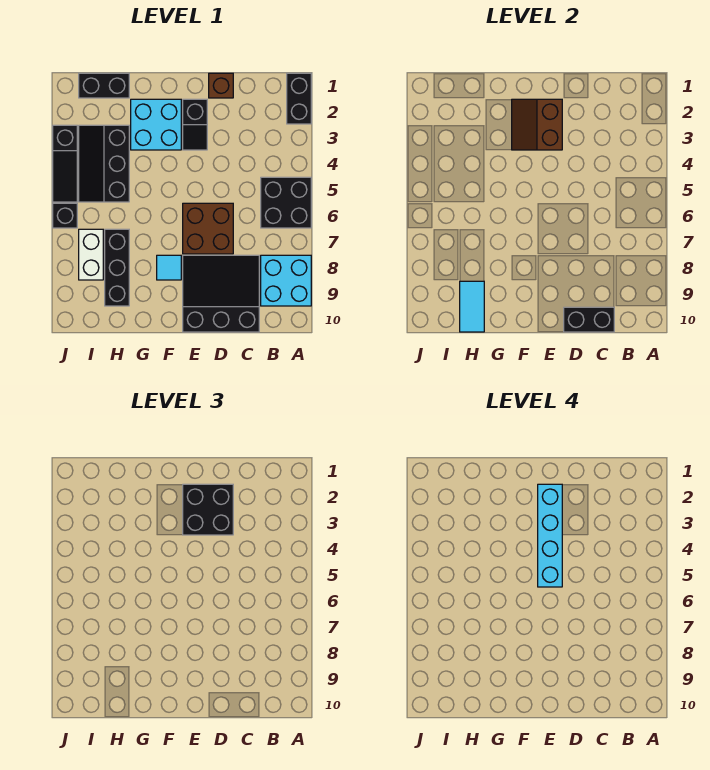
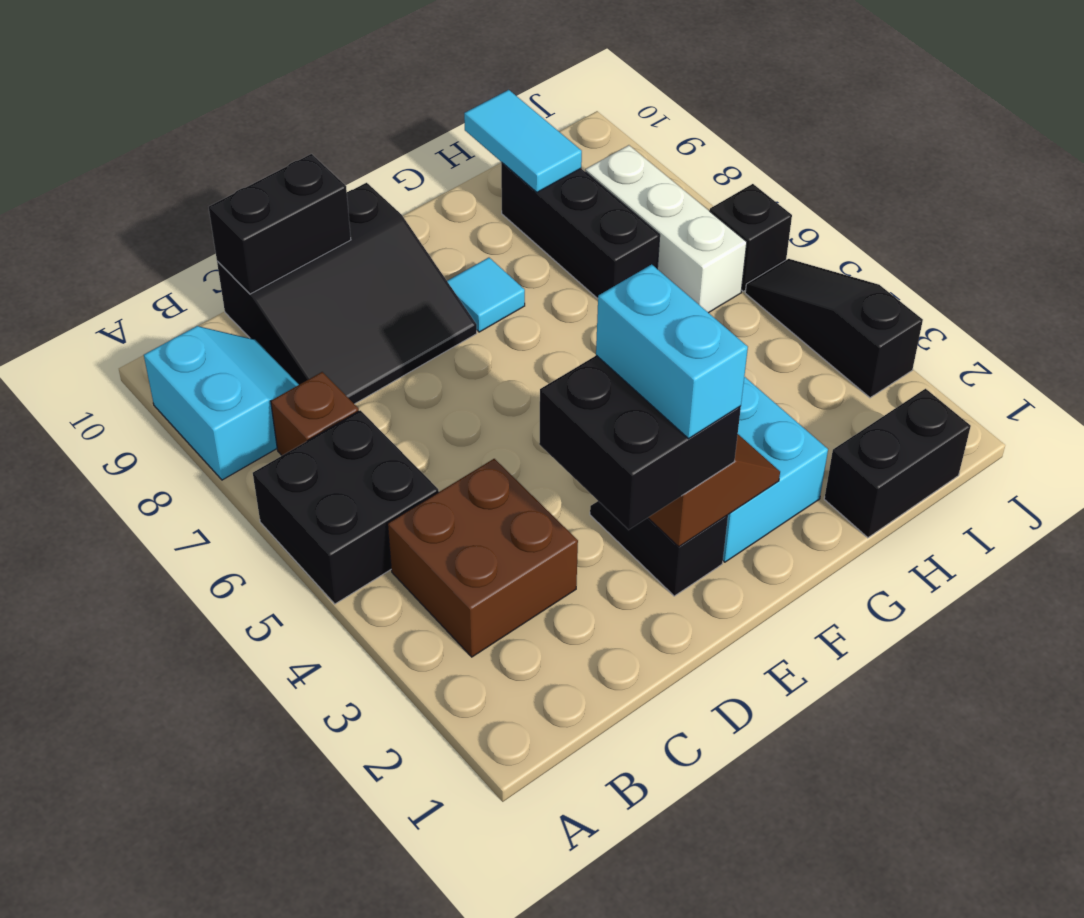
black 1x2 brick [287,73,311,124] -> none
cyan 2x2 brick [261,255,311,306] -> cyan 2x2 slope [144,326,299,480]
brown 1x1 brick [209,73,233,98] -> brown 1x1 brick moved to [271,372,359,455]
brown 2x2 brick [183,203,233,254] -> brown 2x2 brick moved to [388,459,578,657]
cyan 1x4 brick [538,484,562,587] -> cyan 1x2 brick [596,264,748,439]
black 2x3 slope [79,125,129,202] -> none
white 1x2 brick [79,229,103,280] -> white 1x3 brick [585,145,747,313]

